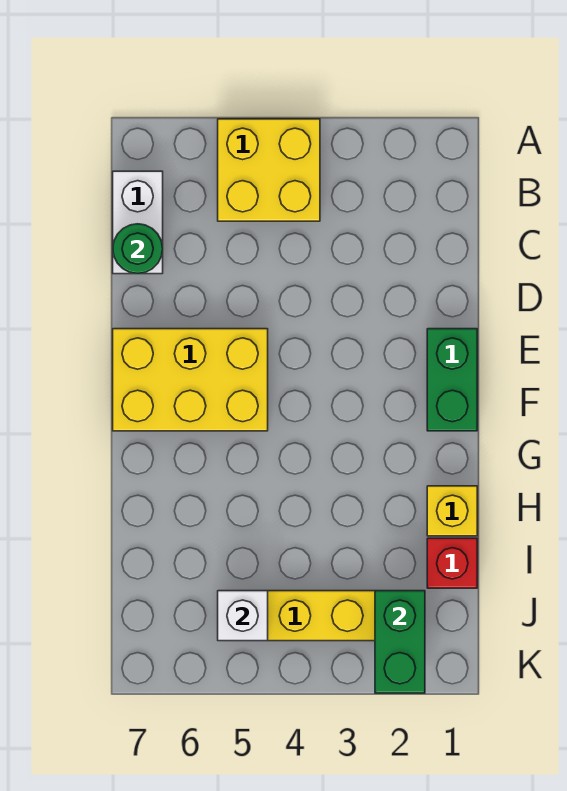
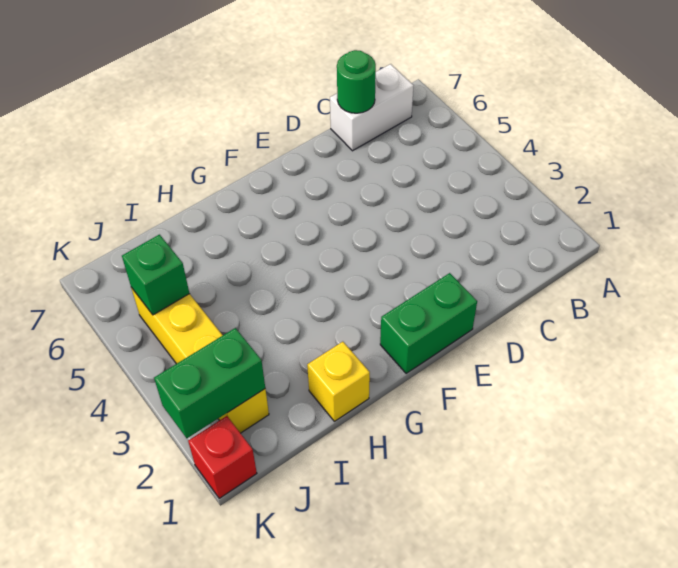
yellow 2x2 brick [218,119,320,221] -> none
yellow 2x3 brick [113,329,268,431] -> none
red 1x1 brick [427,538,477,588] -> red 1x1 brick moved to [188,416,257,499]
white 1x1 brick [218,591,268,641] -> green 1x1 brick [122,235,189,315]

